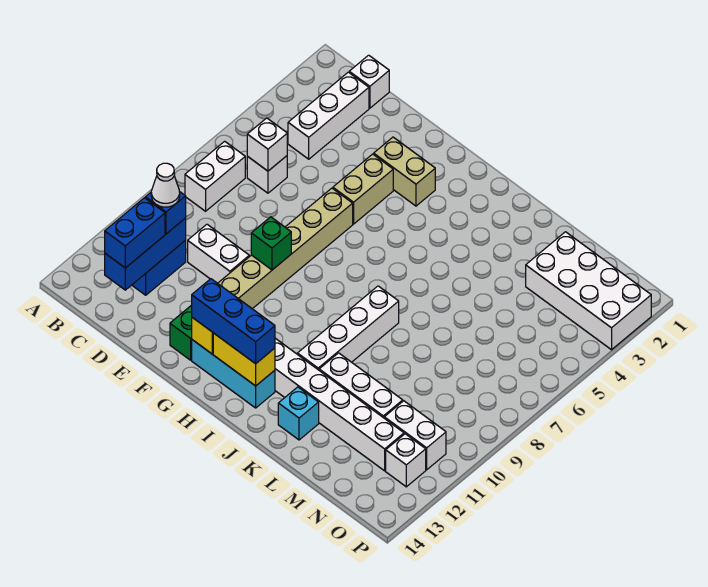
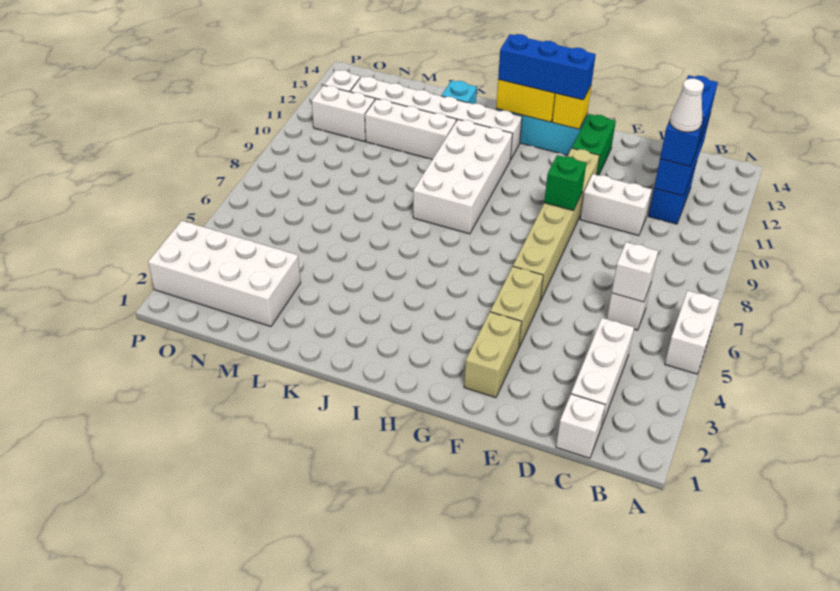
white 1x2 brick [185,141,245,211] -> white 1x2 brick moved to [665,291,720,374]
tan 1x2 brick [374,137,435,206] -> tan 1x2 brick turned to [464,312,521,398]
white 1x4 brick [297,286,399,370] -> white 2x4 brick [413,119,513,234]

